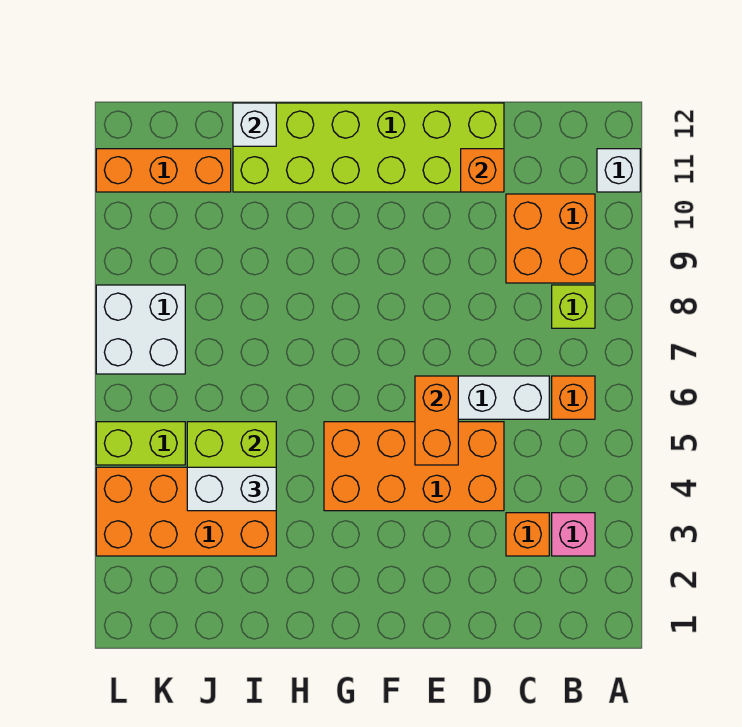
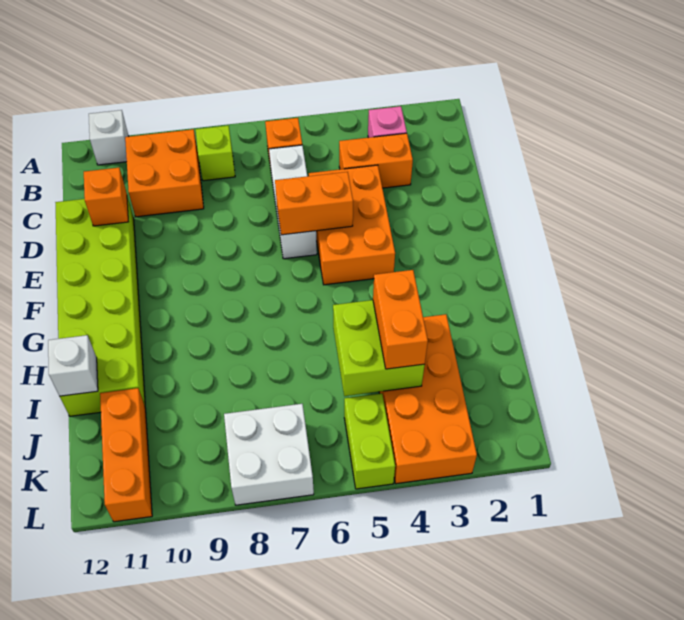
orange 1x1 brick [506,513,549,556] -> orange 1x2 brick [339,133,413,188]
orange 2x4 brick [324,422,504,511] -> orange 2x3 brick [309,165,395,285]
white 1x2 brick [187,467,276,511] -> orange 1x2 brick [373,270,428,369]

